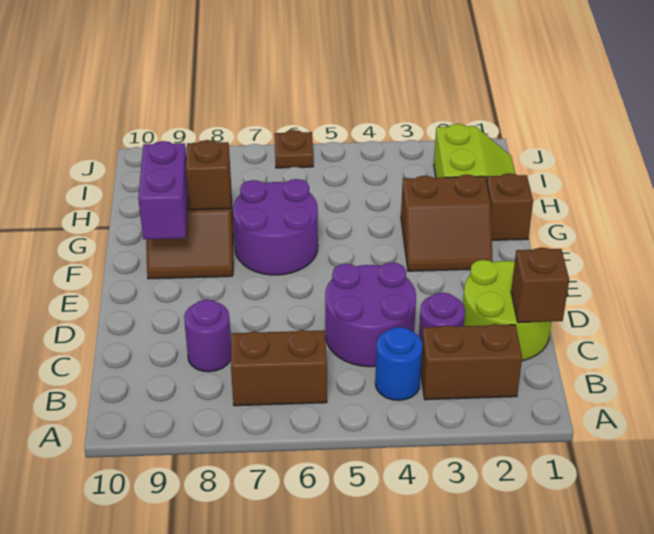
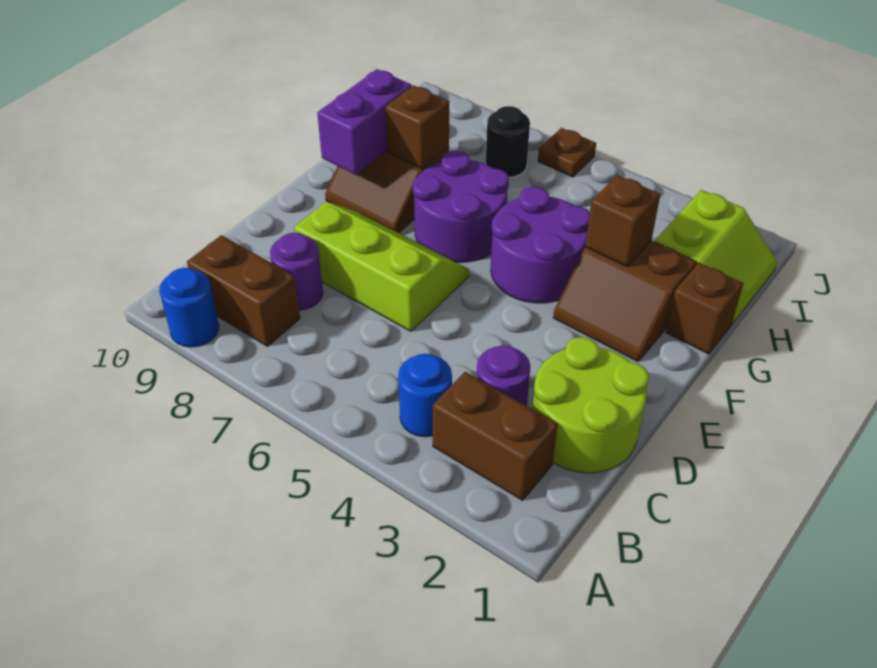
none -> blue 1x1 round brick [160,268,219,347]
brown 1x2 brick [231,330,327,406] -> brown 1x2 brick moved to [187,235,300,346]
brown 1x1 brick [511,247,569,323] -> brown 1x1 brick moved to [585,175,660,266]
purple 2x2 round brick [325,262,416,367] -> purple 2x2 round brick moved to [491,187,590,303]
none -> lime 2x3 slope [294,202,469,331]
none -> black 1x1 round brick [486,106,530,177]

